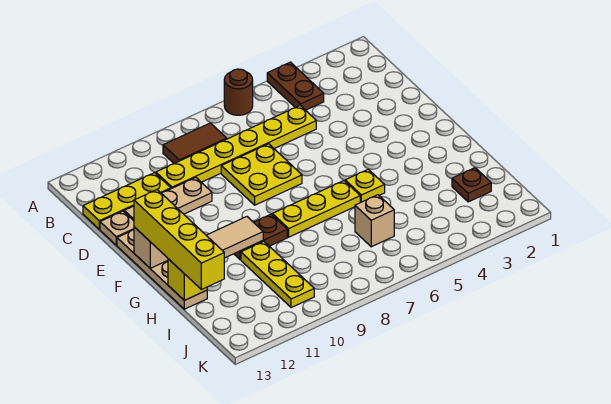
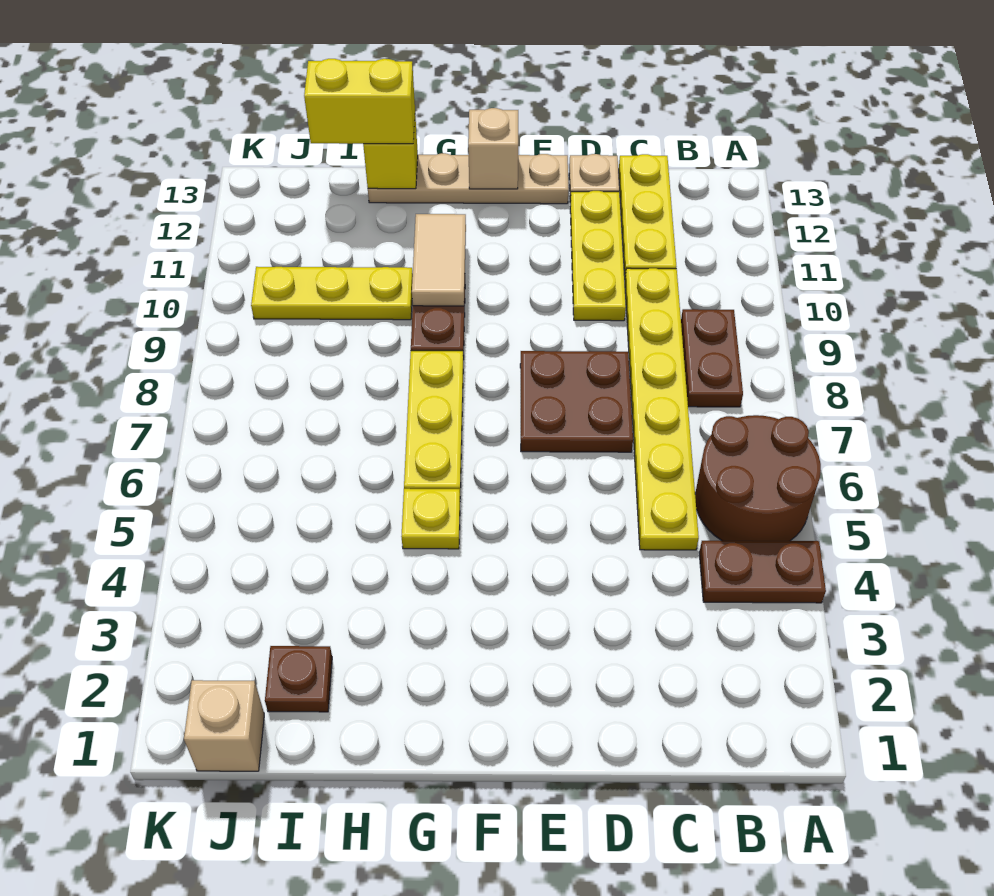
brown 1x1 round brick [224,69,253,115] -> brown 2x2 round brick [695,415,821,541]
brown 1x2 tile [163,123,227,164] -> brown 1x2 plate [681,309,743,407]
yellow 2x2 plate [221,144,302,205] -> brown 2x2 plate [520,351,633,452]
tan 1x3 plate [124,178,212,221] -> yellow 1x3 plate [570,191,626,321]
yellow 1x4 brick [134,190,224,289] -> yellow 1x2 brick [304,59,415,144]
tan 1x1 brick [355,195,394,247] -> tan 1x1 brick moved to [184,680,264,771]

